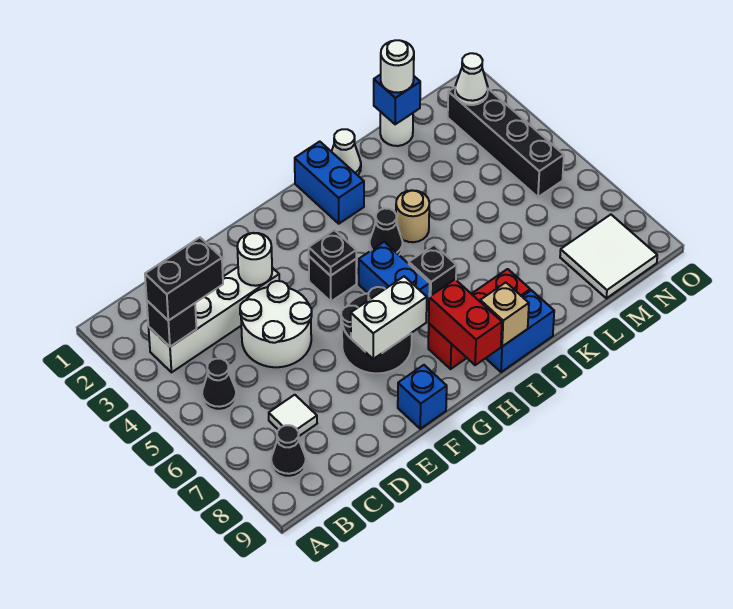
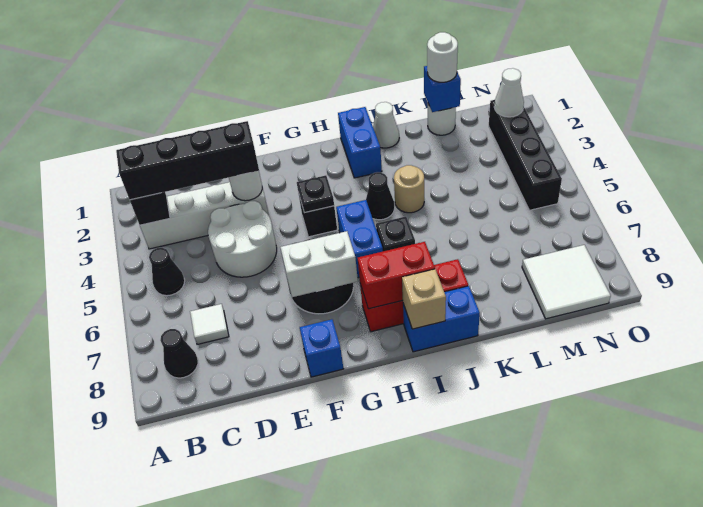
black 1x2 brick [145,238,223,321] -> black 1x4 brick [116,121,259,200]
red 1x2 brick [429,280,502,365] -> red 1x2 brick turned to [358,242,435,309]

